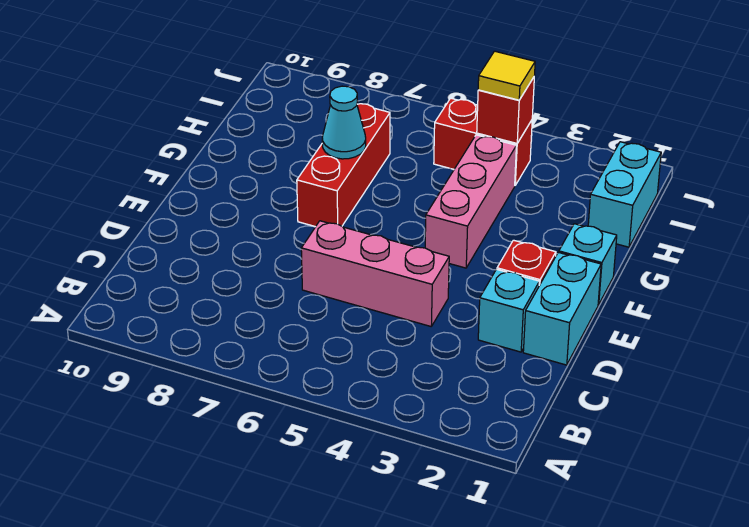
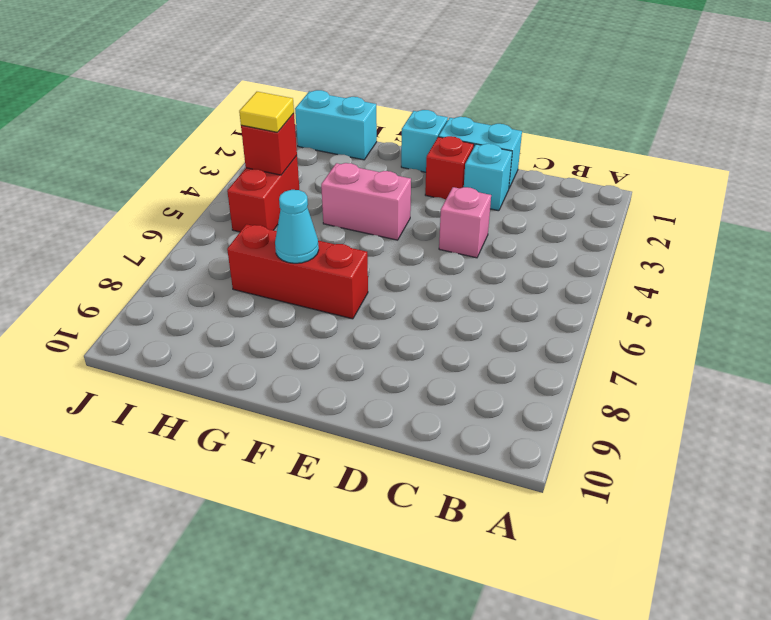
pink 1x3 brick [301,221,449,326] -> pink 1x1 brick [439,187,491,258]
pink 1x3 brick [425,135,516,268] -> pink 1x2 brick [321,163,411,240]

